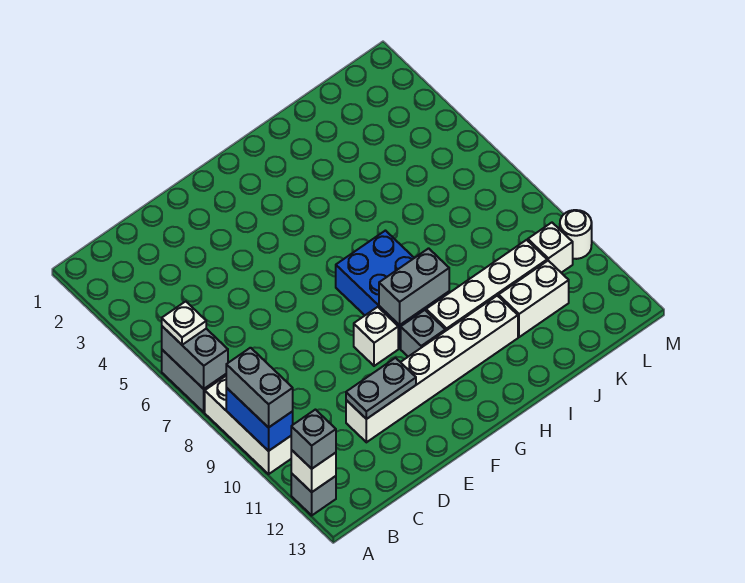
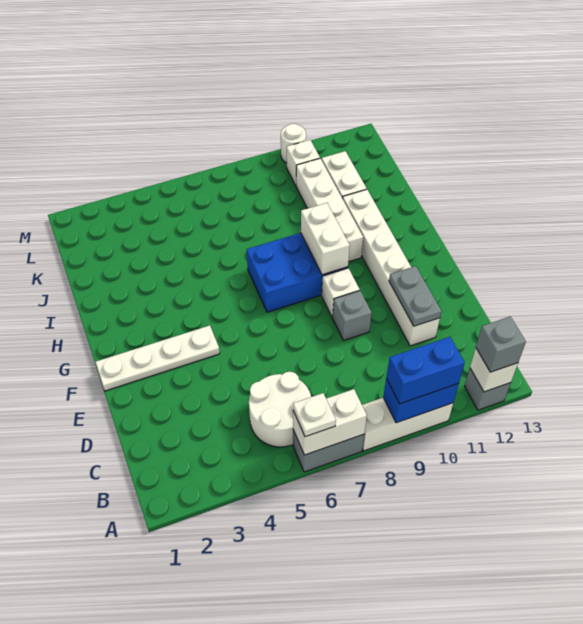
grey 1x2 brick [162,326,228,389] -> white 1x2 brick [293,389,367,455]
grey 1x2 brick [226,348,293,428] -> blue 1x2 brick [386,337,465,404]
none -> white 2x2 round brick [249,372,311,447]
none -> white 1x4 plate [95,325,220,391]
grey 1x2 brick [379,248,449,325] -> white 1x2 brick [301,203,350,275]
grey 1x1 brick [401,310,445,357] -> grey 1x1 brick moved to [333,291,372,341]

